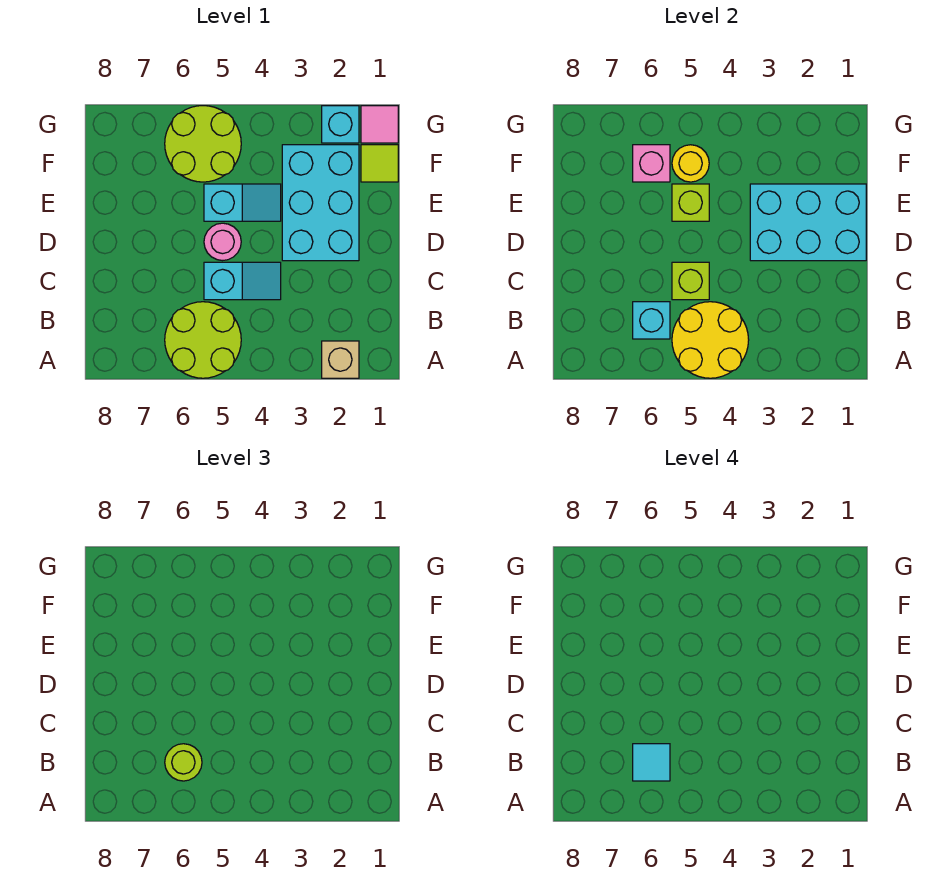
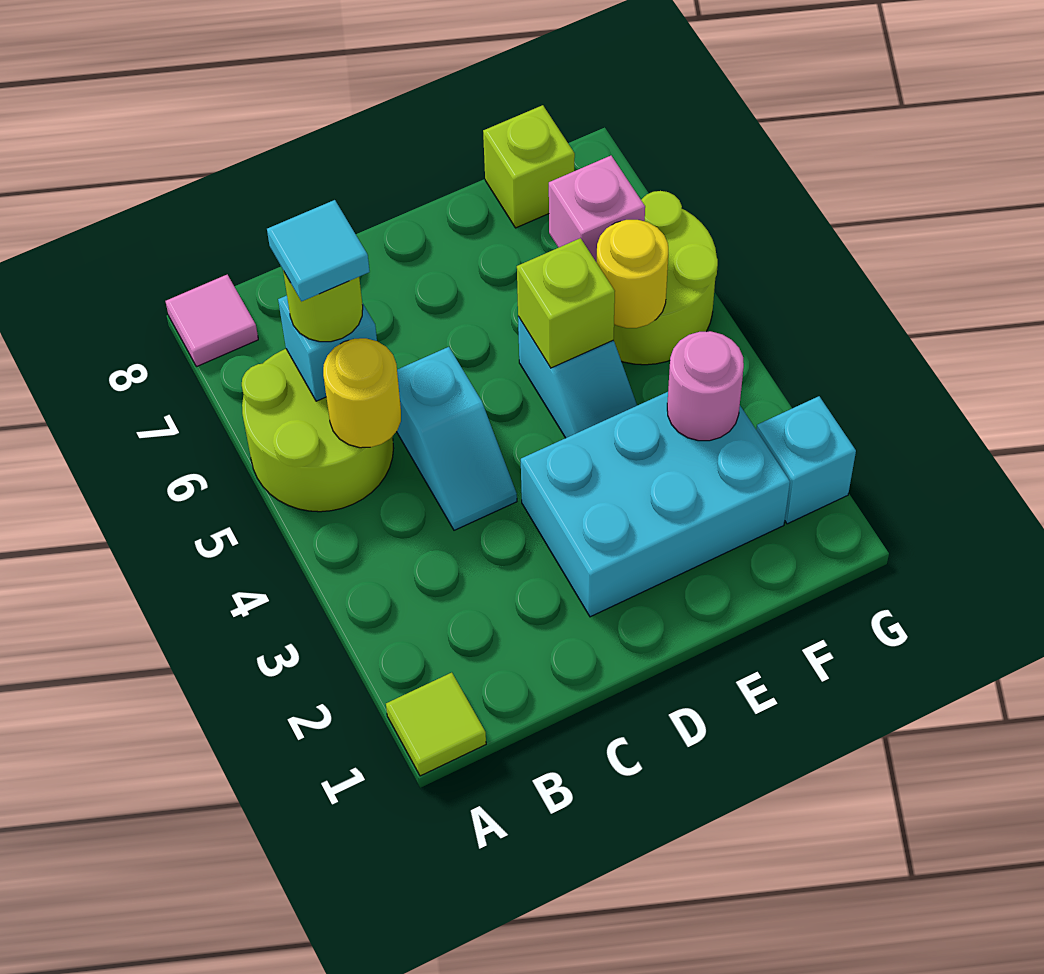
tan 1x1 brick [322,341,359,378] -> none
yellow 2x2 round brick [672,302,749,378] -> yellow 1x1 round brick [323,338,401,448]
lime 1x1 brick [672,262,709,300] -> lime 1x1 brick moved to [483,105,575,228]
cyan 2x3 brick [750,184,866,261] -> none
pink 1x1 round brick [204,223,241,261] -> pink 1x1 round brick moved to [667,331,744,441]
lime 1x1 tile [361,145,398,182] -> lime 1x1 tile moved to [386,673,486,776]
pink 1x1 tile [361,106,398,143] -> pink 1x1 tile moved to [165,275,258,367]

